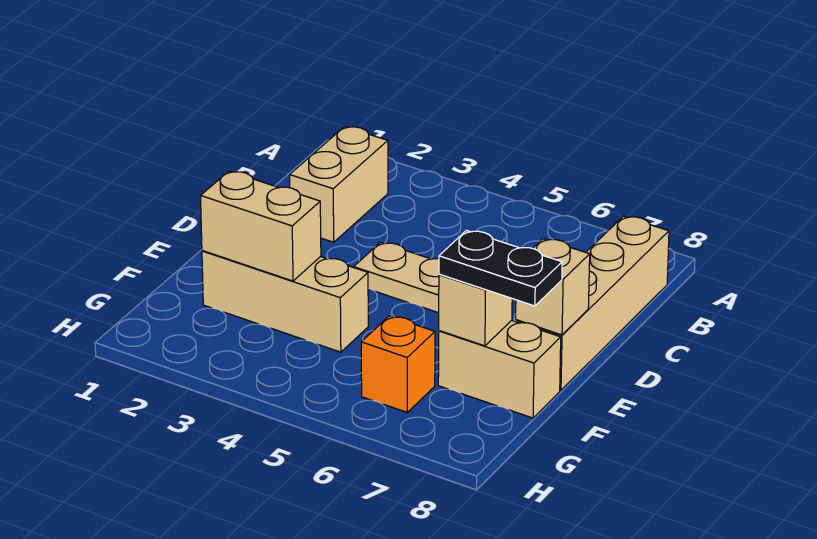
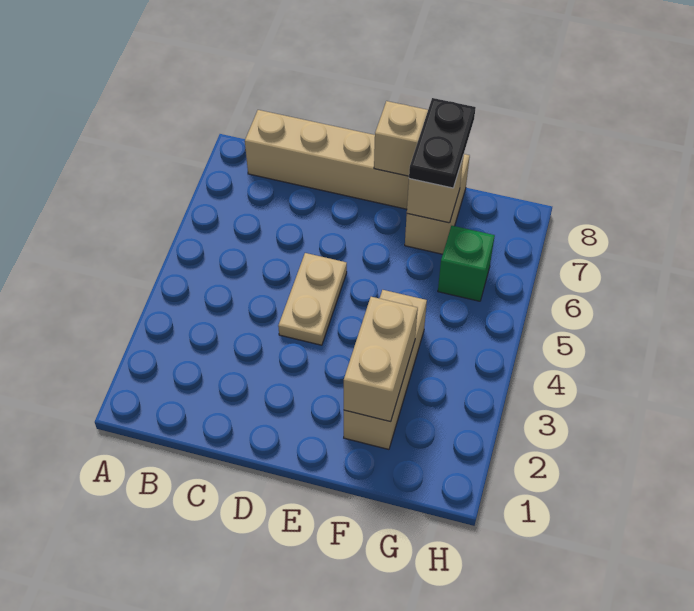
tan 1x2 brick [290,127,388,242] -> none
orange 1x1 brick [361,316,435,412] -> green 1x1 brick [438,226,495,301]

